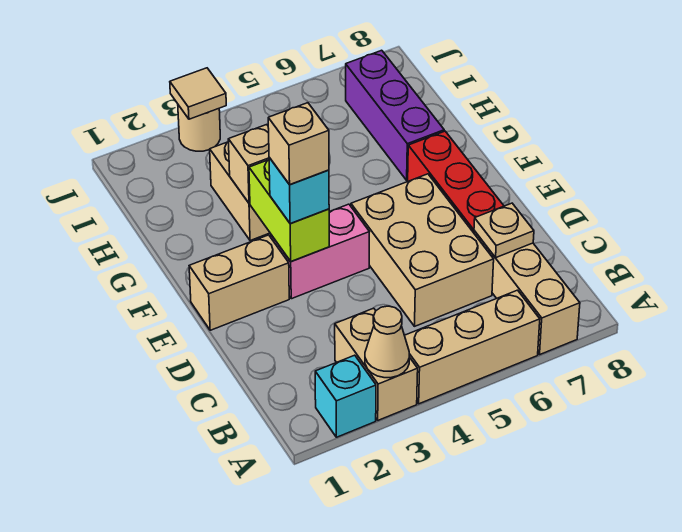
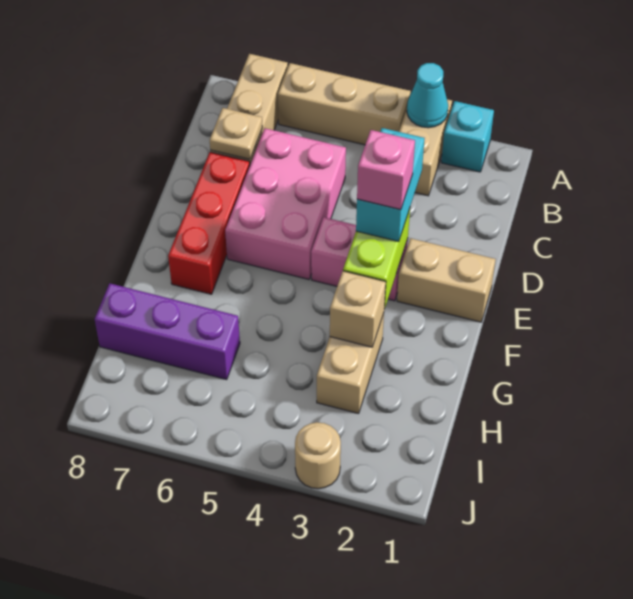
tan 1x1 cone [365,306,410,378] -> cyan 1x1 cone [407,63,448,128]
tan 2x3 brick [351,174,494,326] -> pink 2x3 brick [225,128,346,279]
cyan 1x1 brick [269,157,329,224] -> cyan 1x2 brick [356,128,425,241]
tan 1x1 brick [268,103,329,185] -> pink 1x1 brick [357,130,415,210]
purple 1x3 brick [346,50,444,180] -> purple 1x3 brick turned to [95,283,240,379]
tan 1x1 tile [170,68,226,119] -> none

